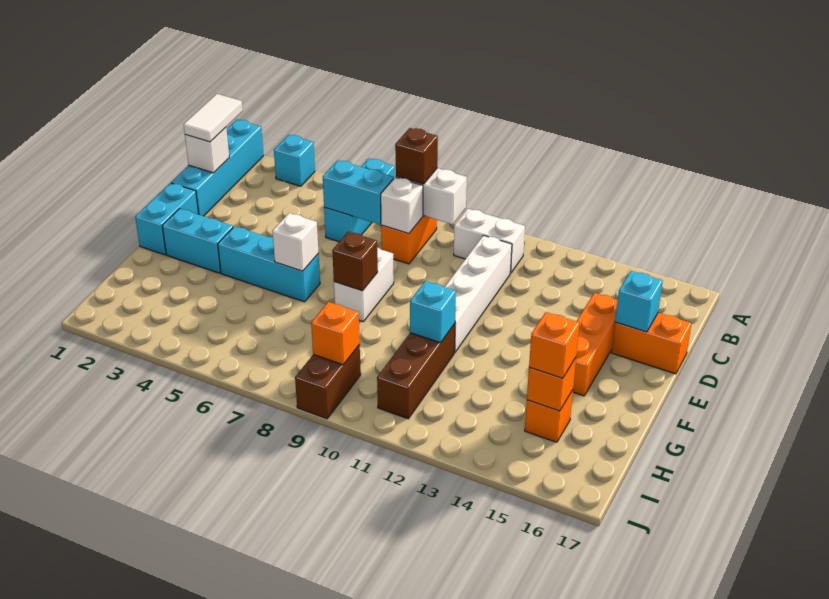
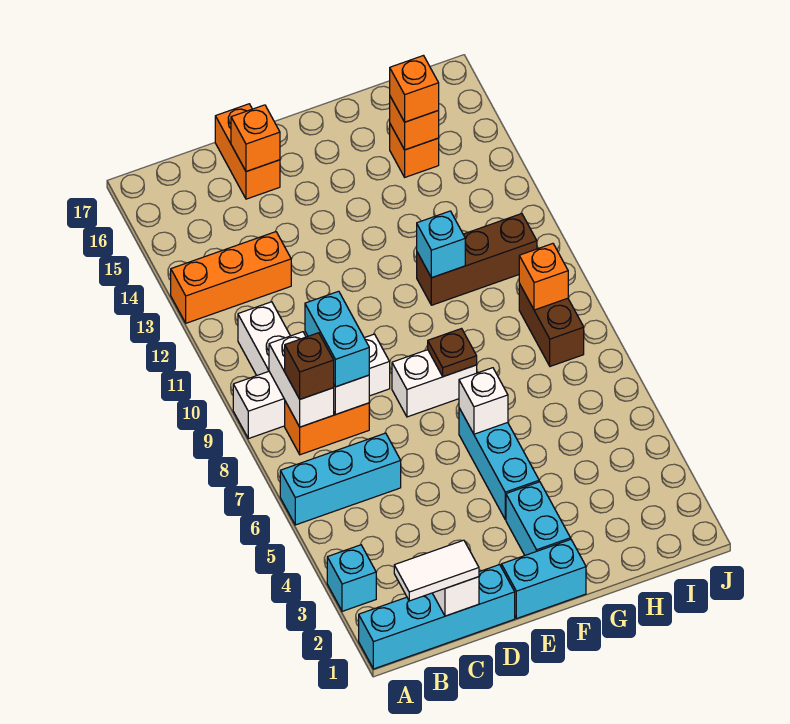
cyan 1x2 brick [323,160,394,224] -> cyan 1x2 brick moved to [305,291,369,387]
white 1x4 brick [445,235,512,352] -> white 1x4 brick moved to [233,334,390,439]
orange 1x3 brick [573,293,618,396] -> orange 1x3 brick moved to [171,232,291,323]
cyan 1x1 brick [615,271,663,332] -> orange 1x1 brick [231,105,280,172]
brown 1x1 brick [332,232,378,291] -> brown 1x1 plate [428,329,477,377]
brown 1x2 brick [295,345,361,419] -> brown 1x2 brick turned to [519,284,584,366]

